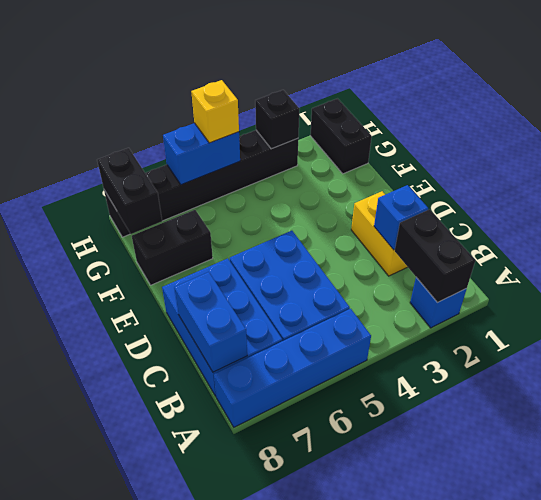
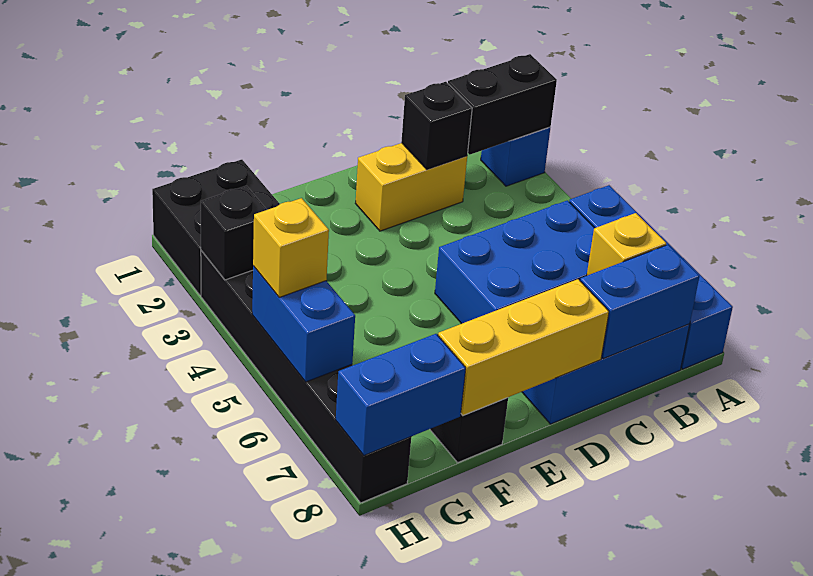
none -> yellow 1x1 brick [587,213,666,275]
blue 1x1 brick [374,185,428,250] -> black 1x1 brick [401,82,472,169]
none -> yellow 1x3 brick [438,279,609,415]
black 1x2 brick [310,99,372,174] -> black 2x2 brick [152,160,280,295]
black 1x2 brick [97,148,162,234] -> blue 1x2 brick [336,334,466,455]

